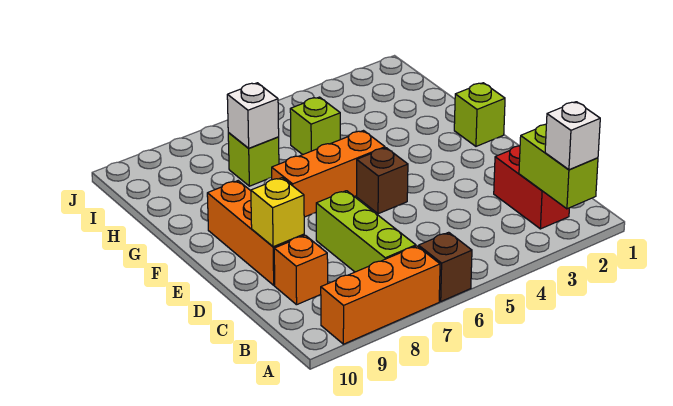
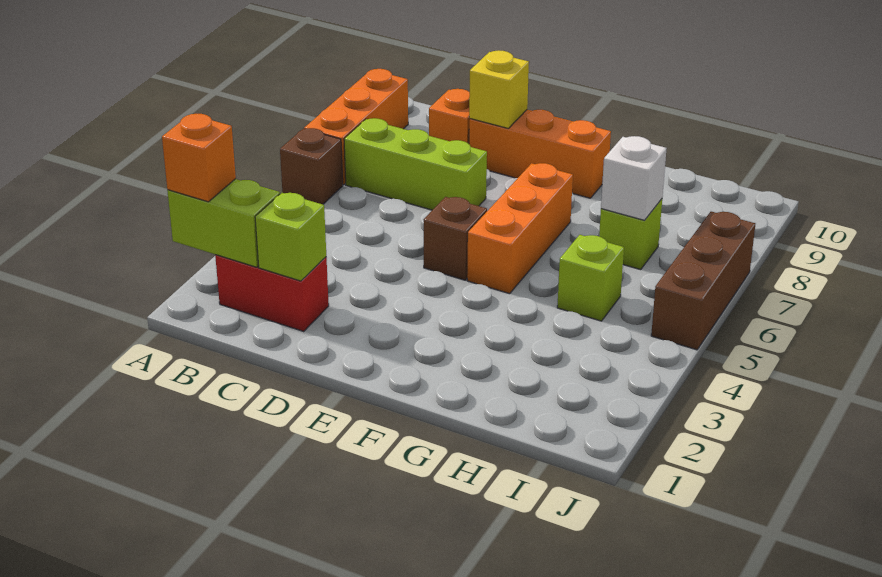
white 1x1 brick [545,102,600,170] -> orange 1x1 brick [162,114,236,202]
lime 1x1 brick [454,83,505,146] -> lime 1x1 brick moved to [255,193,326,281]
none -> brown 1x3 brick [651,212,755,350]

